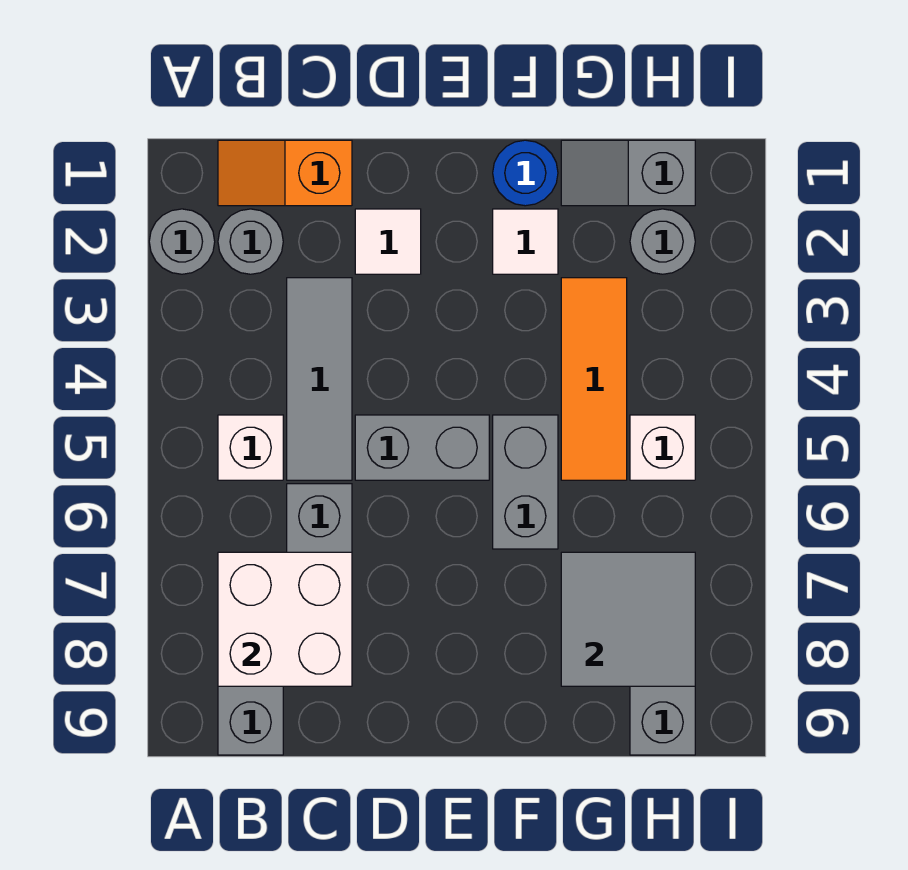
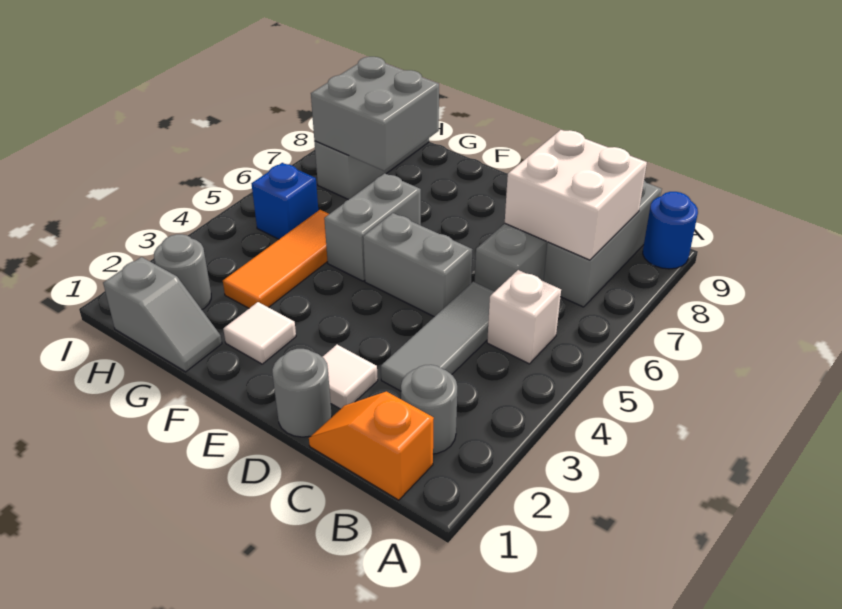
grey 1x1 round brick [149,209,215,274] -> grey 1x1 round brick moved to [272,349,332,437]
orange 1x2 slope [218,140,352,206] -> orange 1x2 slope turned to [309,392,434,500]
blue 1x1 round brick [493,140,558,206] -> blue 1x1 round brick moved to [643,192,698,269]
grey 2x2 tile [561,552,695,686] -> grey 2x2 brick [311,57,439,171]
white 1x1 brick [630,415,695,480] -> blue 1x1 brick [251,163,318,239]

